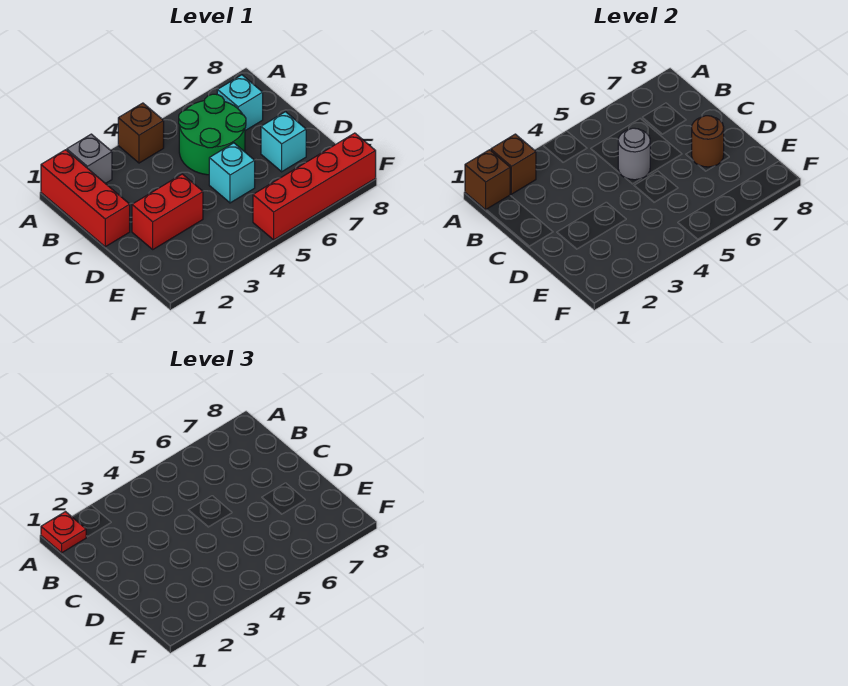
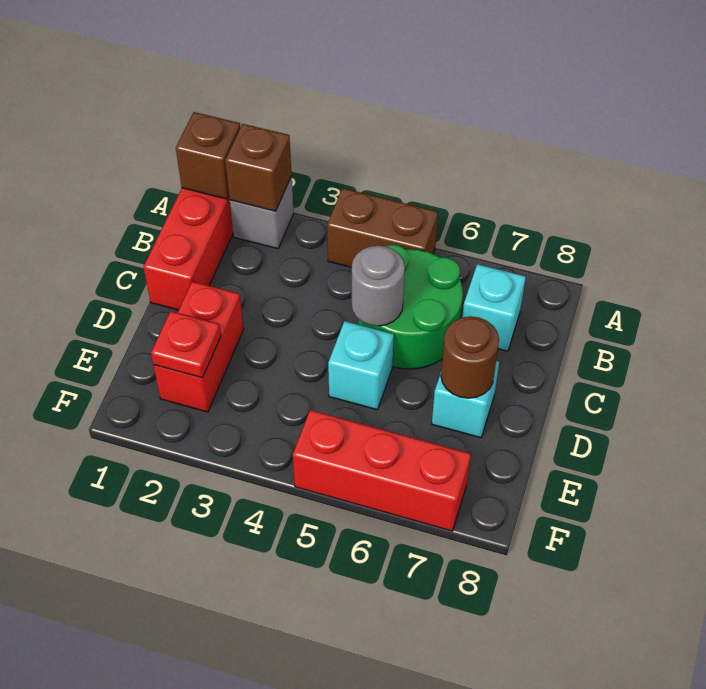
red 1x1 plate [41,512,86,553] -> red 1x1 plate moved to [151,311,221,378]
brown 1x1 brick [118,103,164,163] -> brown 1x2 brick [327,188,438,267]
red 1x2 brick [132,174,203,249] -> red 1x2 brick turned to [154,282,244,412]
red 1x4 brick [253,133,376,240] -> red 1x3 brick [293,410,471,531]

